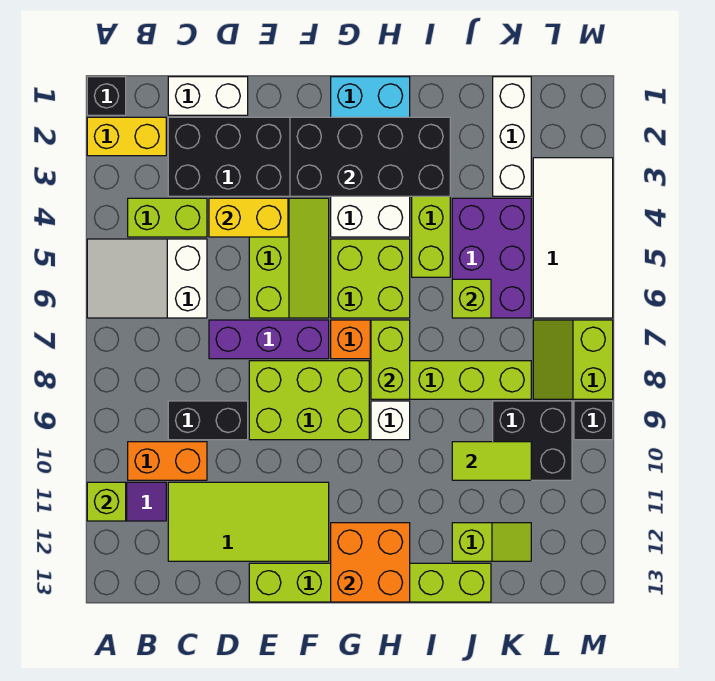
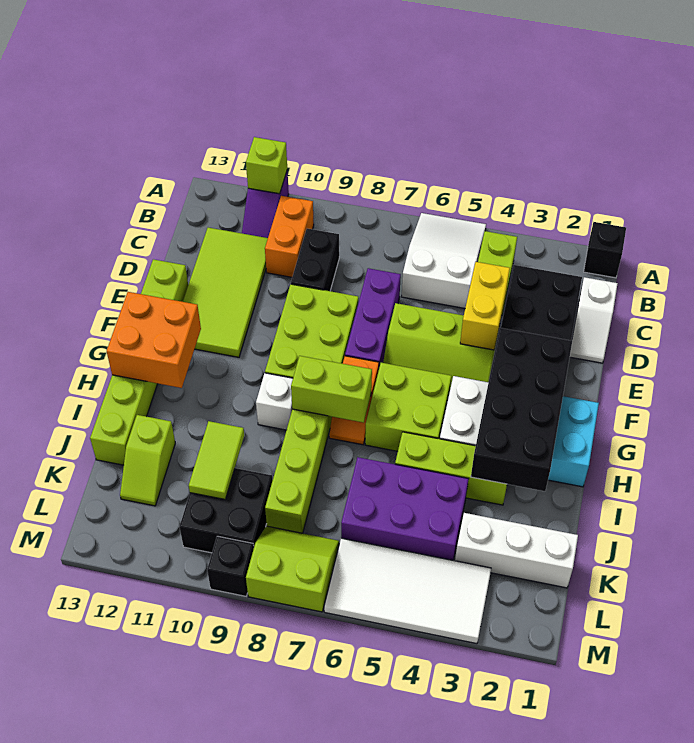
yellow 1x2 brick [87,117,166,156] -> none
white 1x2 brick [168,77,248,115] -> white 1x2 slope [570,277,618,363]
lime 1x1 brick [452,279,491,318] -> none

